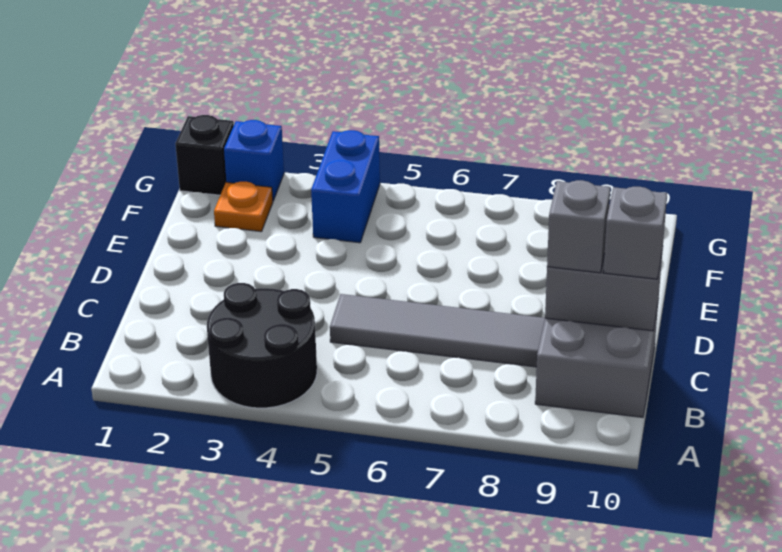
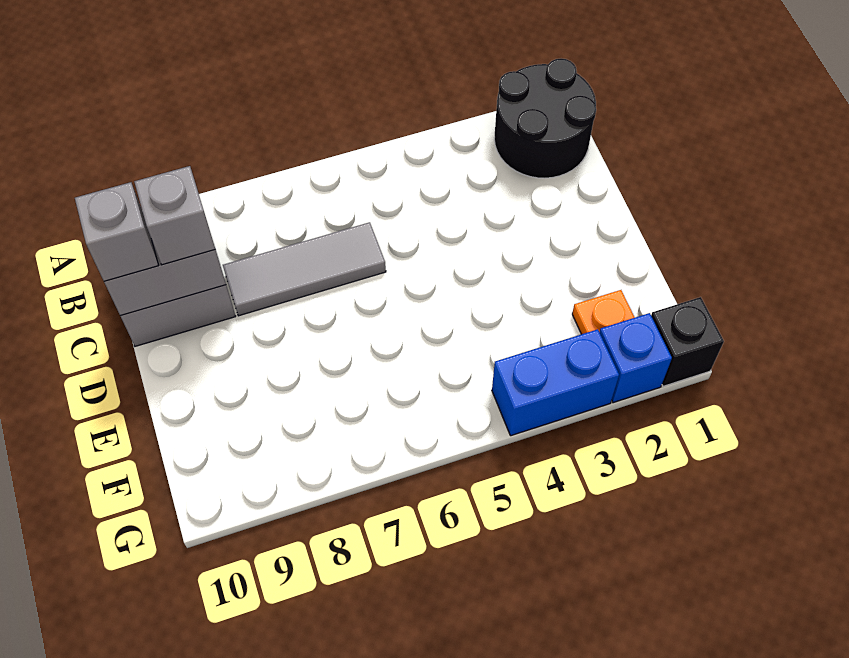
black 2x2 round brick [207,283,317,408] -> black 2x2 round brick moved to [494,59,596,178]
grey 1x4 tile [330,294,545,367] -> grey 1x3 tile [223,222,386,316]
blue 1x2 brick [311,130,380,243] -> blue 1x2 brick turned to [492,329,619,436]

